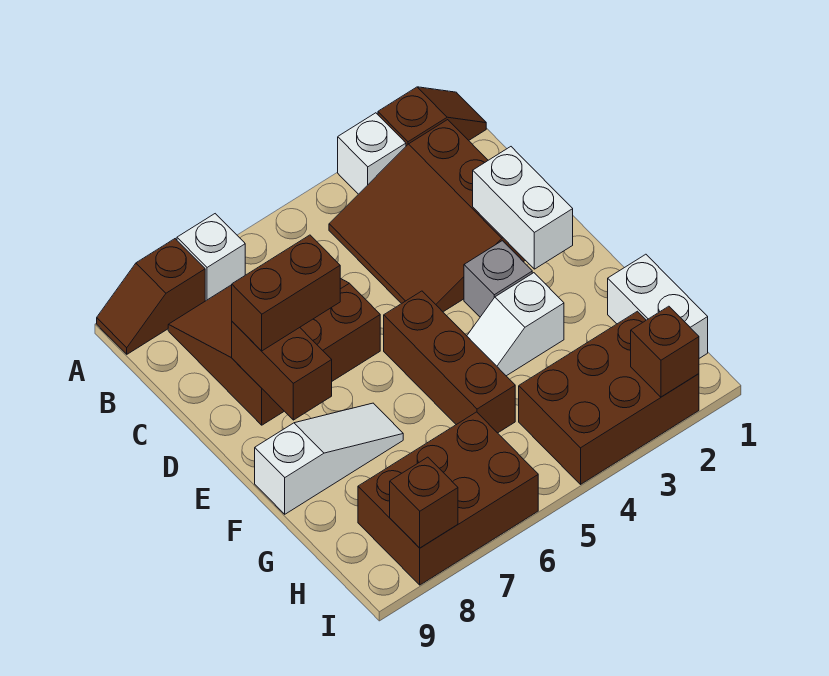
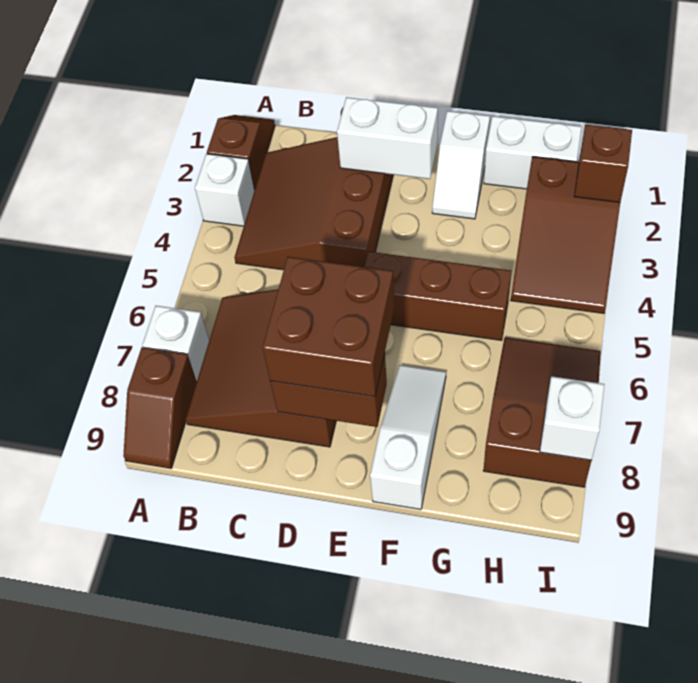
brown 3x3 slope [329,120,525,312] -> brown 3x3 slope turned to [234,137,393,270]
brown 1x2 brick [232,235,340,351] -> brown 2x2 brick [262,257,395,397]
grey 1x1 brick [464,241,532,317] -> none
white 1x2 slope [467,273,564,376] -> white 1x2 slope moved to [432,111,490,219]
brown 2x3 brick [519,311,699,484] -> brown 2x3 slope [511,157,620,313]
brown 2x3 brick [358,412,538,585] -> brown 2x3 slope [483,337,601,487]
brown 1x1 brick [390,457,458,548] -> white 1x1 brick [540,376,604,460]

